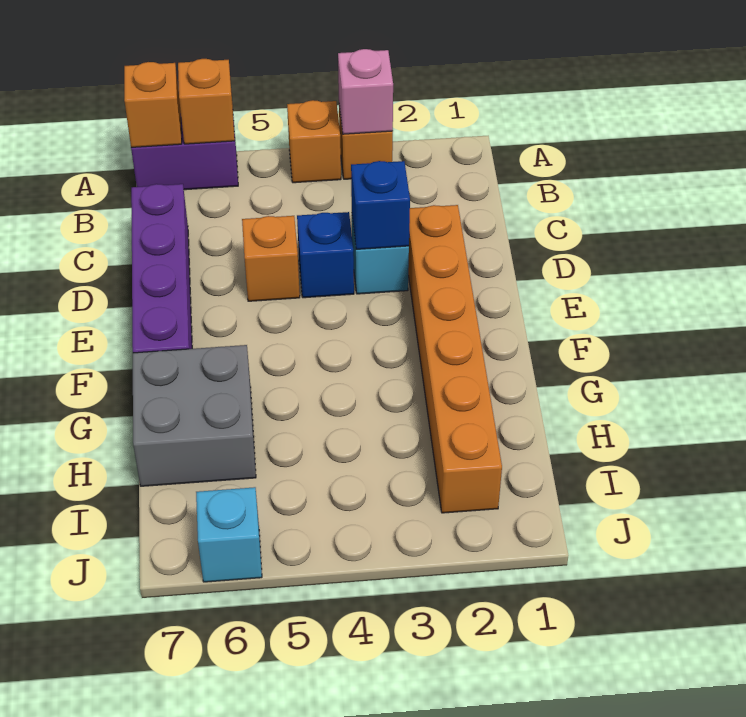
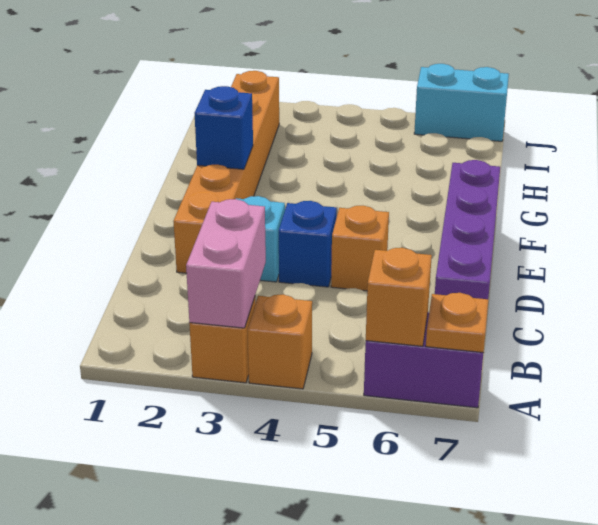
pink 1x1 brick [338,49,393,134] -> pink 1x2 brick [186,199,266,328]
orange 1x1 brick [124,62,182,147] -> orange 1x1 plate [426,293,488,353]
blue 1x1 brick [351,161,410,249] -> blue 1x1 brick moved to [195,86,253,169]
grey 2x2 brick [133,345,256,486] -> none
cyan 1x1 brick [196,487,262,582] -> cyan 1x2 brick [414,64,509,141]

